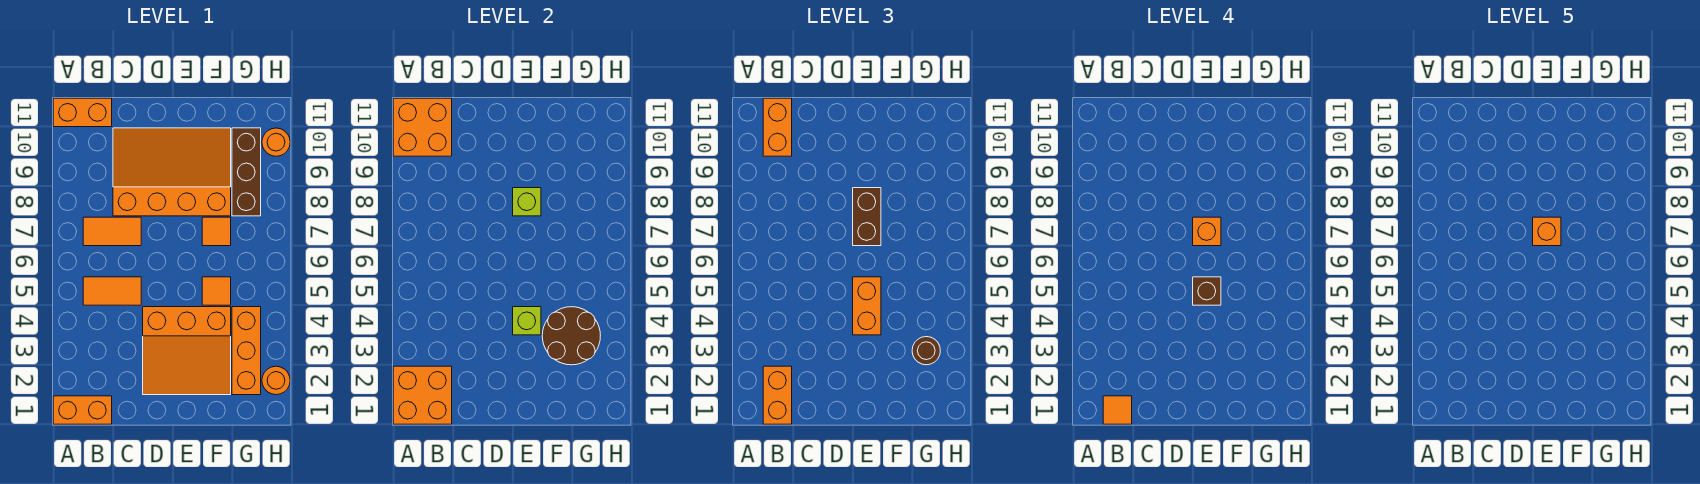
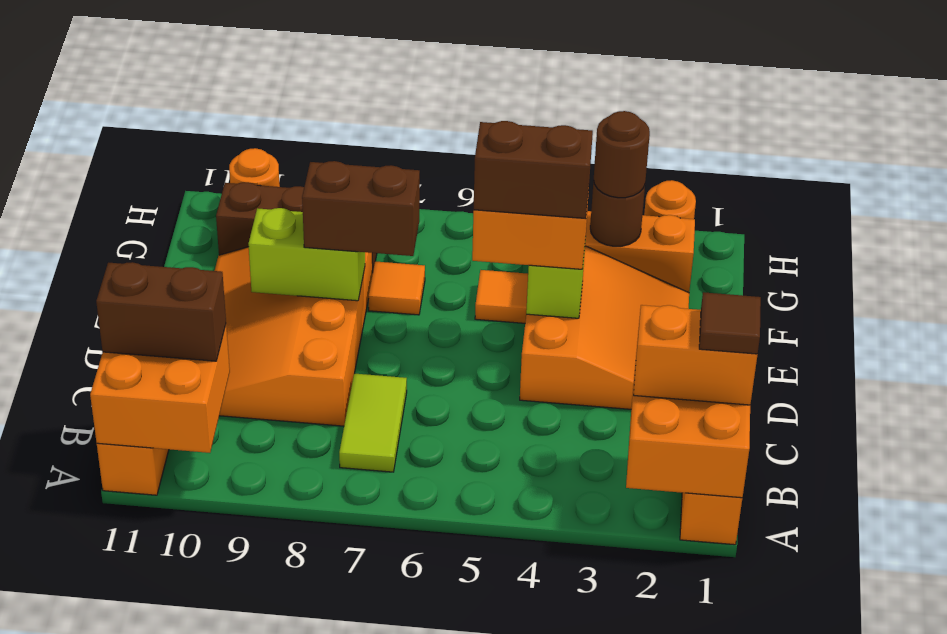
orange 1x1 tile [1103,396,1132,424] -> brown 1x1 tile [699,292,761,354]
orange 1x2 tile [83,277,141,305] -> none
orange 1x2 tile [83,217,141,246] -> lime 1x2 tile [339,373,407,472]
orange 1x2 brick [763,98,792,156] -> brown 1x2 brick [96,262,226,361]
brown 1x1 brick [1193,277,1221,305] -> brown 1x2 brick [474,121,593,219]
orange 1x1 brick [1193,217,1221,246] -> none
orange 1x1 brick [1533,217,1561,246] -> none
lime 1x1 brick [513,188,541,216] -> lime 1x2 brick [249,208,365,301]
brown 2x2 round brick [542,307,600,365] -> brown 1x1 round brick [590,180,645,246]

